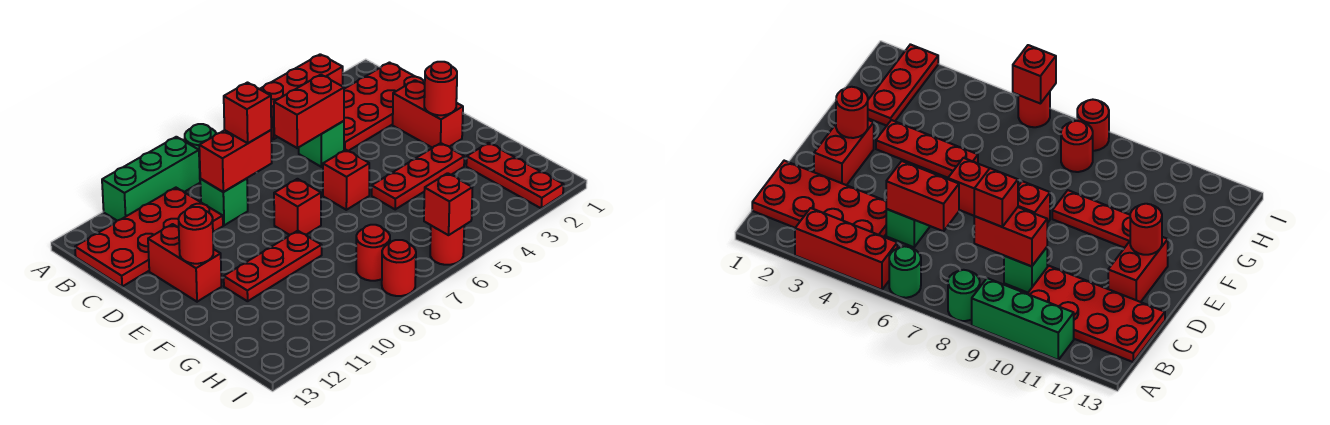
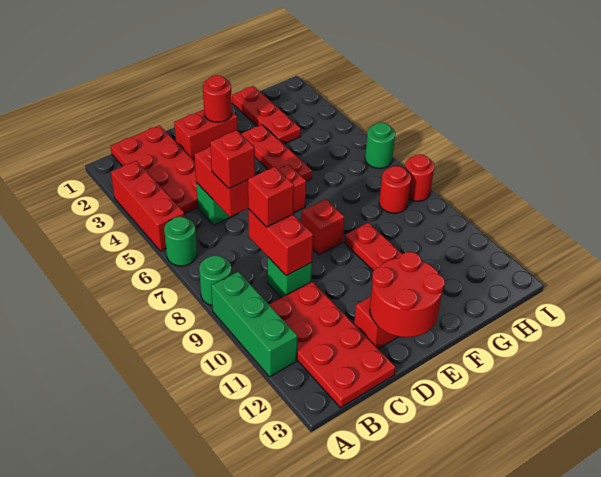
red 1x1 round brick [179,207,213,264] -> red 2x2 round brick [370,252,445,337]
red 1x3 plate [466,143,564,208] -> red 1x3 plate turned to [232,86,301,144]
red 1x1 round brick [430,226,464,265] -> green 1x1 round brick [365,123,395,168]
red 1x1 brick [424,173,472,235] -> red 1x1 brick moved to [210,130,255,189]

